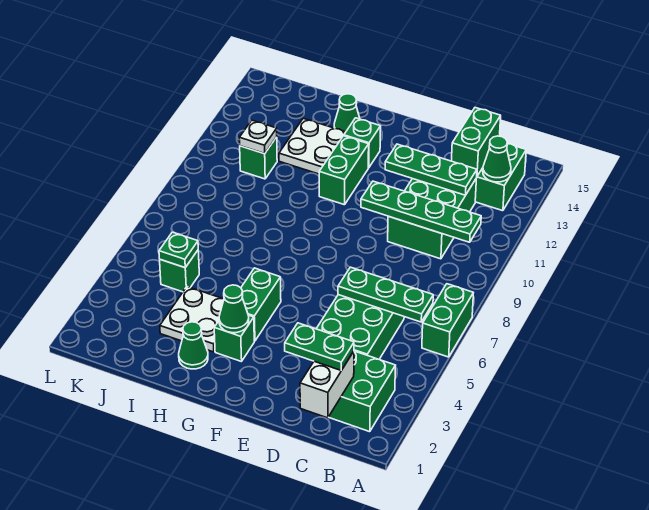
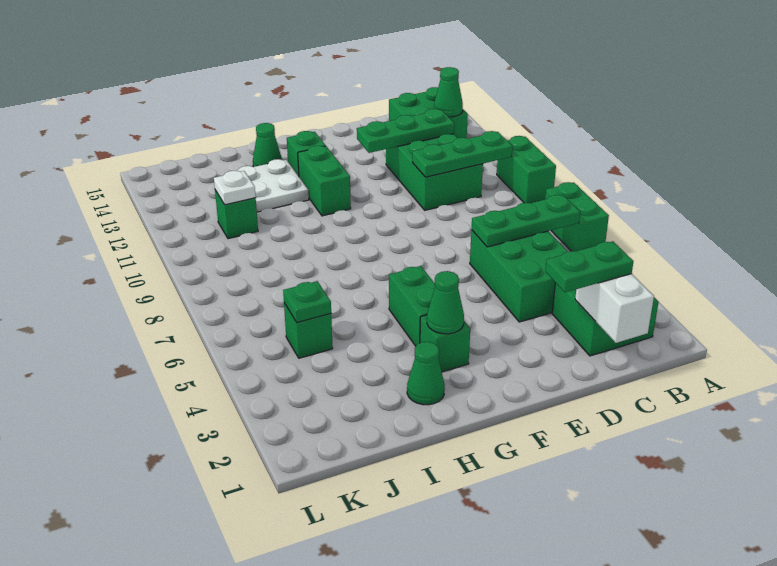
green 1x4 plate [361,181,481,242] -> green 1x3 plate [412,131,512,177]
green 1x2 brick [452,108,501,176] -> green 1x2 brick moved to [497,136,556,203]
white 2x2 plate [160,287,224,352] -> none

